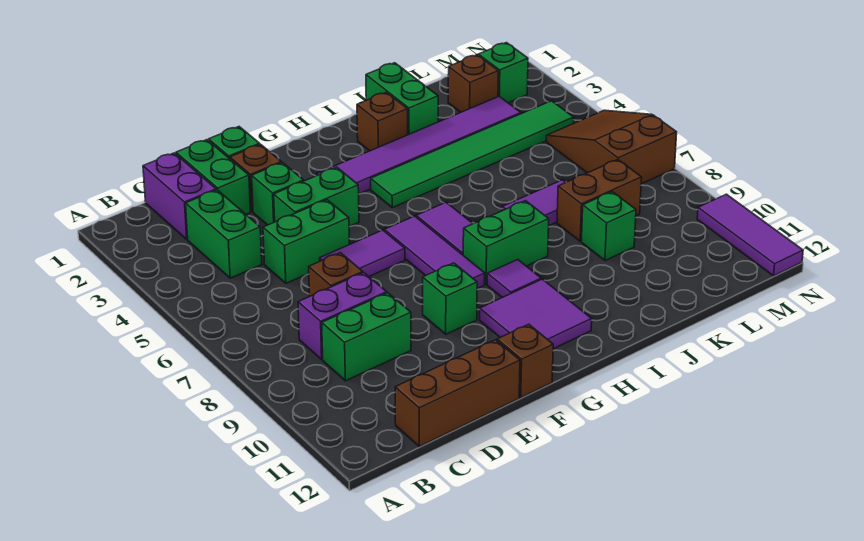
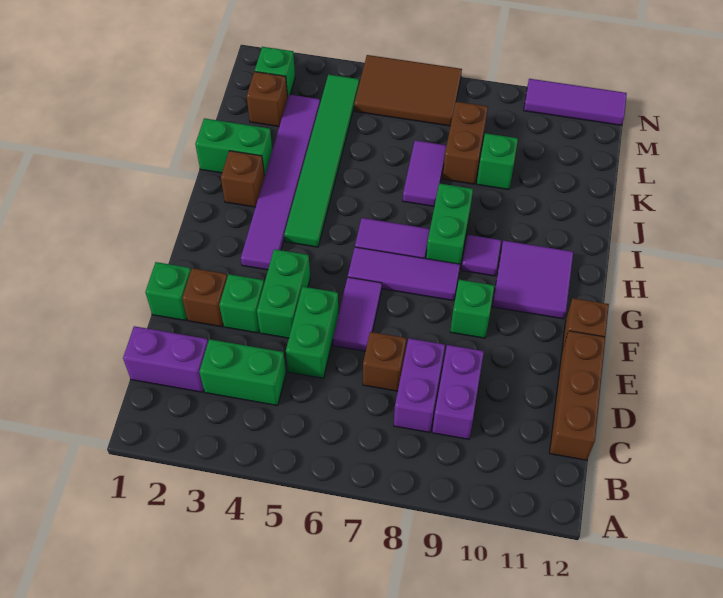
green 1x2 brick [322,293,411,381] -> purple 1x2 brick [432,345,484,439]
green 1x2 brick [176,140,251,214] -> none
brown 2x3 slope [546,110,677,184] -> brown 2x3 tile [354,55,462,126]

